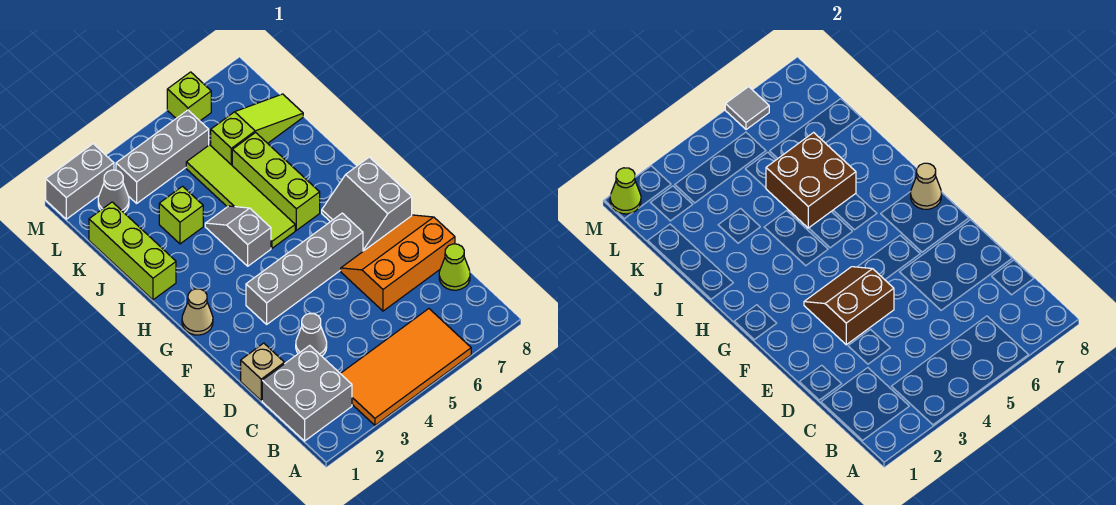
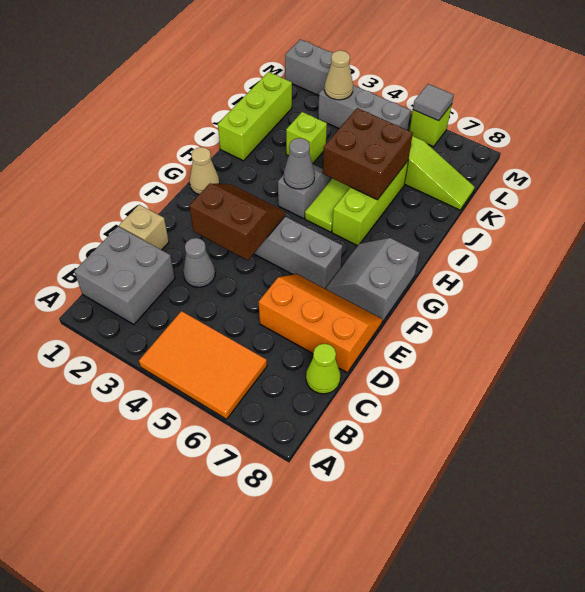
orange 2x4 tile [340,309,471,425] -> orange 2x3 tile [139,311,267,419]
tan 1x1 cone [911,163,942,209] -> tan 1x1 cone moved to [324,50,353,100]
grey 1x1 cone [98,170,129,213] -> grey 1x1 cone moved to [284,138,315,189]
lime 1x1 cone [610,168,641,214] -> none

